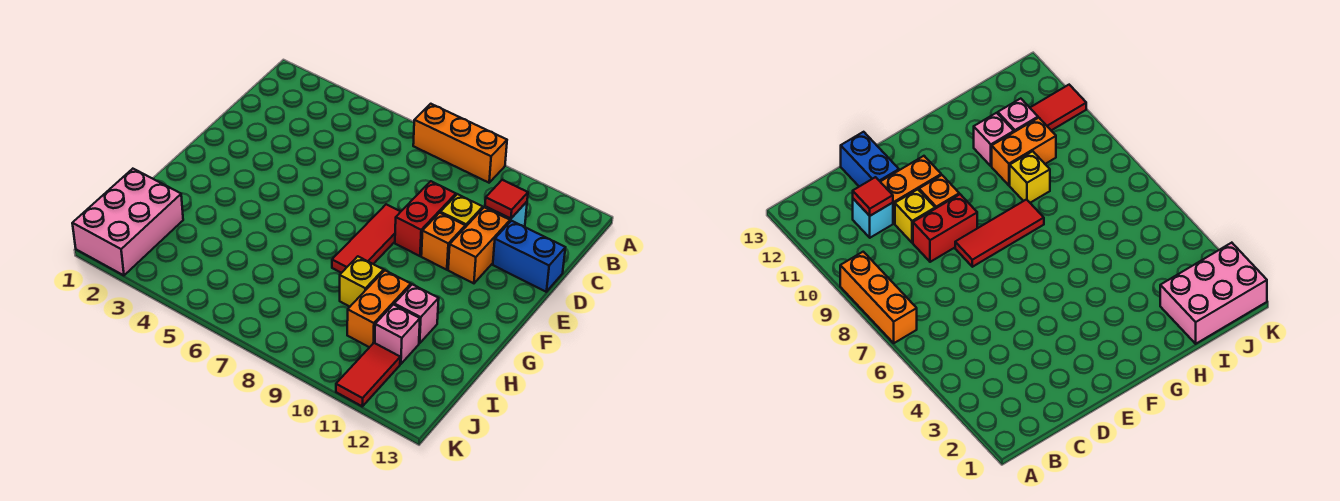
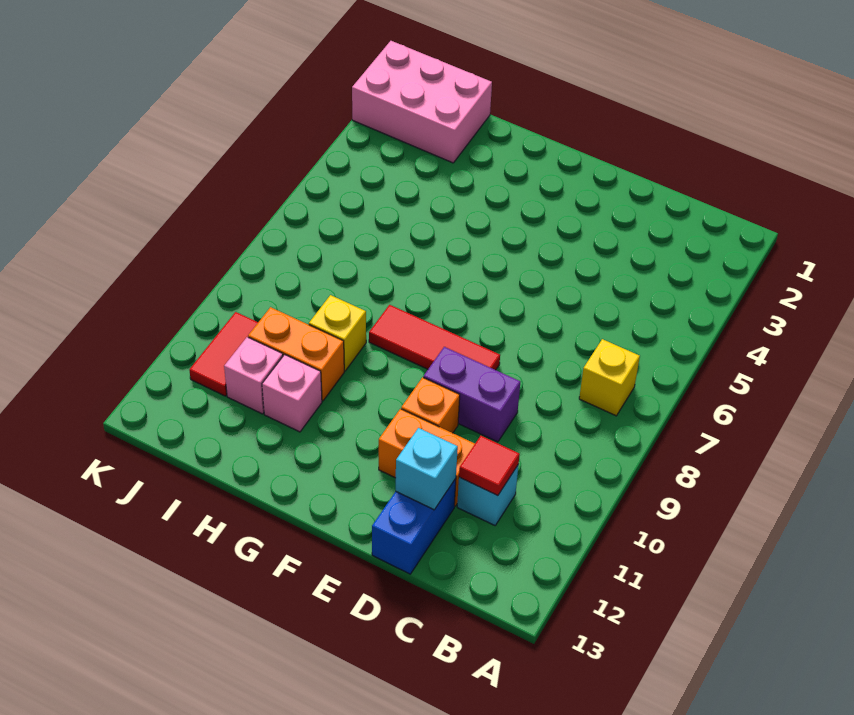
orange 1x3 brick [413,104,507,183] -> none
red 1x2 brick [395,181,456,256] -> purple 1x2 brick [423,347,520,442]
yellow 1x1 brick [440,194,483,227] -> yellow 1x1 brick moved to [579,339,640,416]
none -> cyan 1x1 brick [396,428,458,510]
red 1x2 tile [336,343,400,406] -> red 1x2 tile turned to [189,312,258,396]

